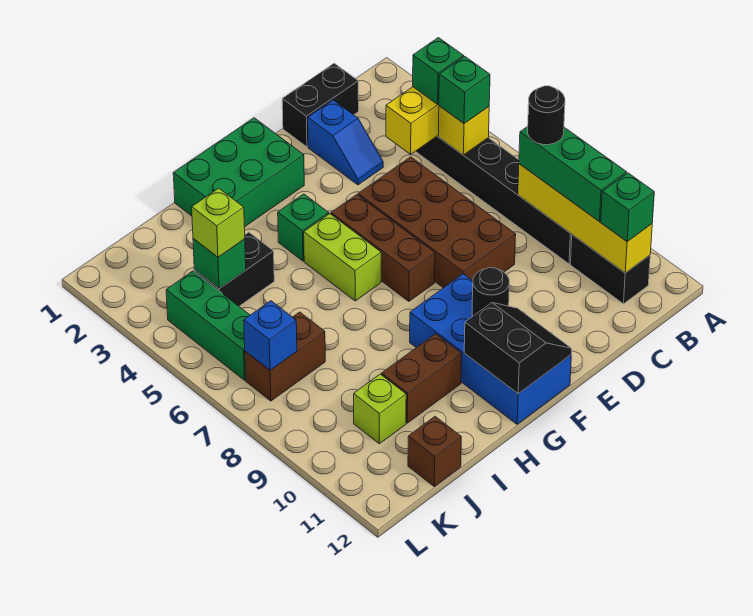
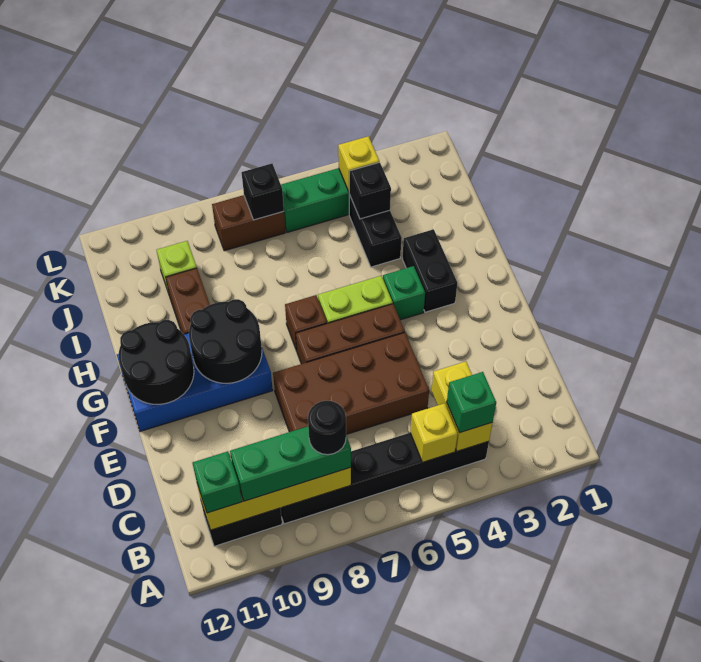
green 1x1 brick [439,56,490,124] -> none
black 1x2 brick [282,63,359,147] -> black 1x2 brick moved to [402,229,457,312]
blue 1x2 slope [308,100,383,185] -> none
green 2x3 brick [173,118,304,227] -> none
black 1x1 round brick [472,268,509,316] -> black 2x2 round brick [189,299,262,383]
black 2x2 slope [464,303,572,394] -> black 2x2 round brick [119,320,194,404]
green 1x1 brick [193,239,246,289] -> black 1x1 brick [349,162,391,219]
lime 1x1 brick [192,188,245,257] -> none
brown 1x2 brick [245,312,325,401] -> brown 1x2 brick turned to [212,195,285,251]
brown 1x1 brick [408,417,461,486] -> brown 1x1 brick moved to [285,295,327,351]
none -> yellow 1x1 brick [338,136,379,192]
blue 1x1 brick [244,301,297,370] -> black 1x1 brick [241,164,284,220]

